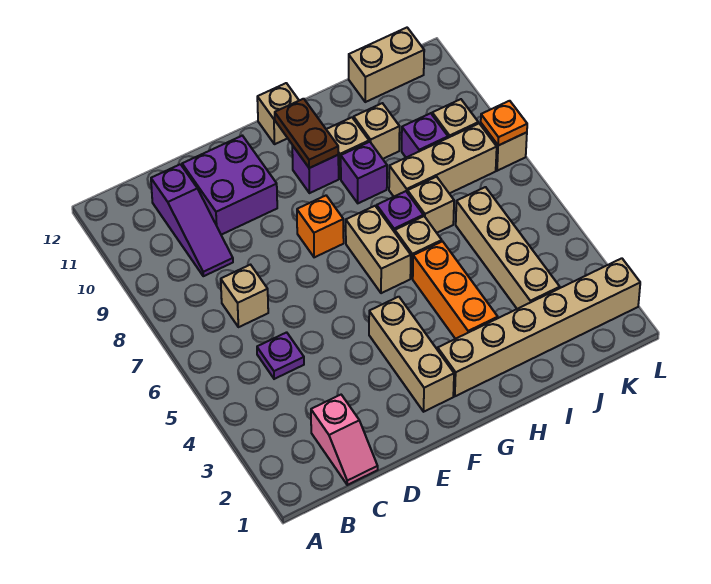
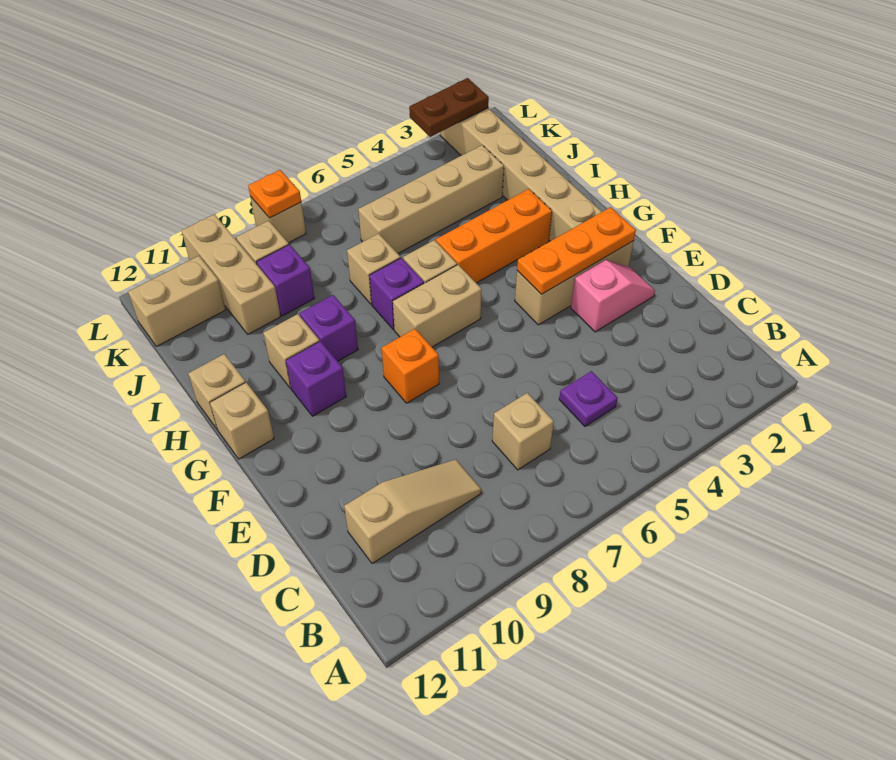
pink 1x2 slope [311,395,378,485] -> pink 1x2 slope moved to [571,260,655,332]
purple 1x3 slope [151,164,233,276] -> tan 1x3 slope [344,460,481,564]
purple 2x2 brick [182,136,277,235] -> none
none -> orange 1x3 plate [517,207,636,294]
brown 1x2 plate [275,99,338,168] -> brown 1x2 plate moved to [409,78,489,137]
tan 1x3 brick [389,123,497,196] -> tan 1x3 brick moved to [181,214,281,334]
tan 1x1 brick [354,103,400,159] -> tan 1x1 brick moved to [188,354,246,429]
tan 1x2 brick [349,28,424,102] -> tan 1x2 brick turned to [128,256,226,346]

